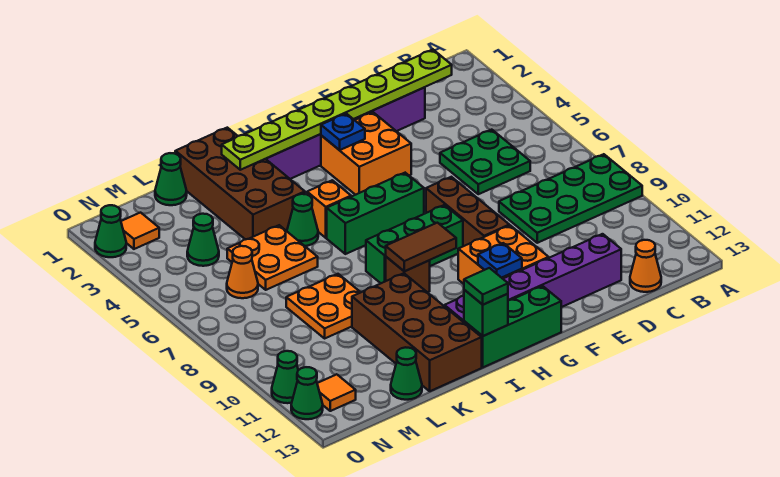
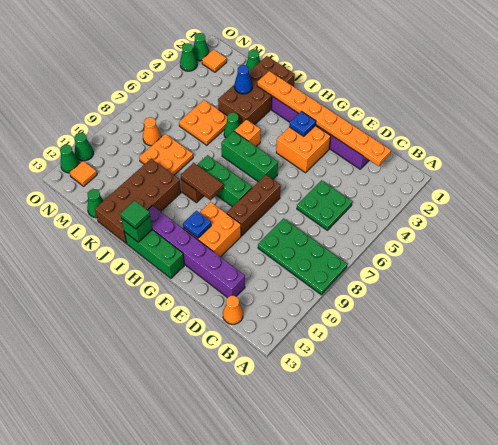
lime 1x8 plate [222,50,452,170] -> orange 1x8 plate [257,71,391,166]
none -> blue 1x1 cone [234,65,252,94]
green 1x1 cone [187,214,219,266] -> green 1x1 cone moved to [180,43,197,71]
orange 1x1 cone [227,246,258,298] -> orange 1x1 cone moved to [143,117,161,146]

